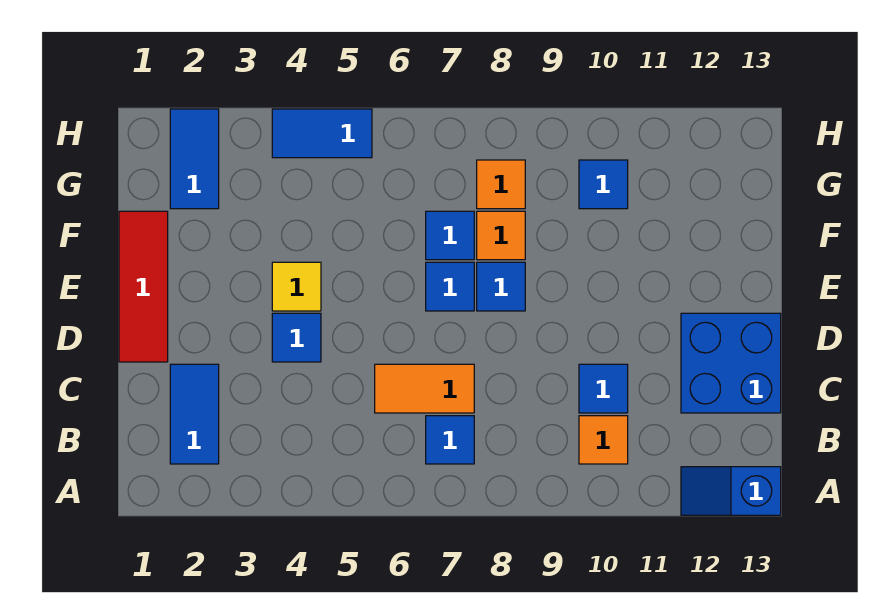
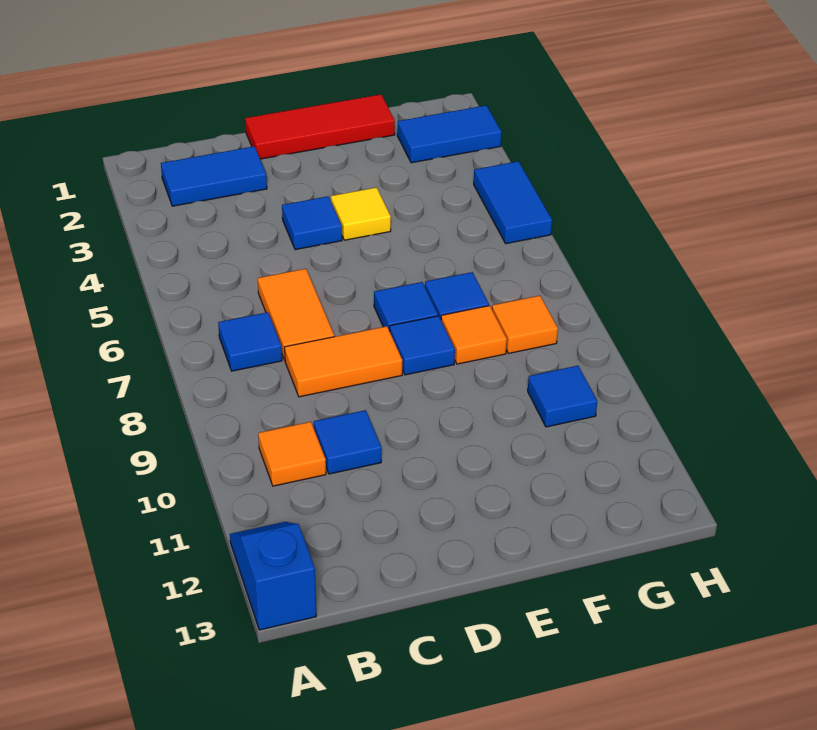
none -> orange 1x2 tile [285,326,402,397]
blue 2x2 brick [681,313,781,413] -> none

